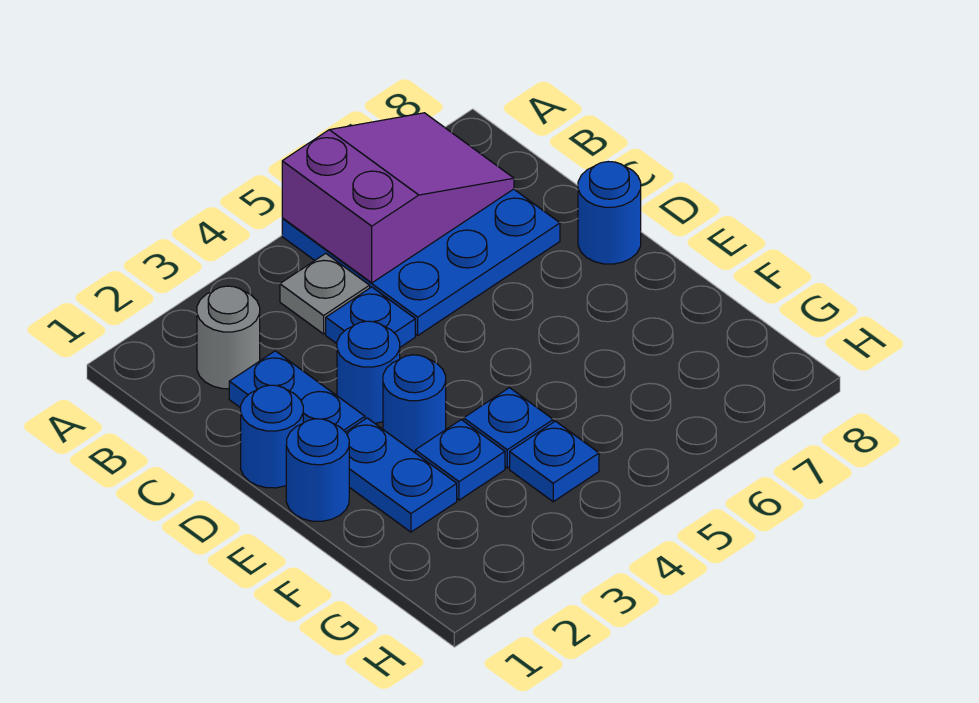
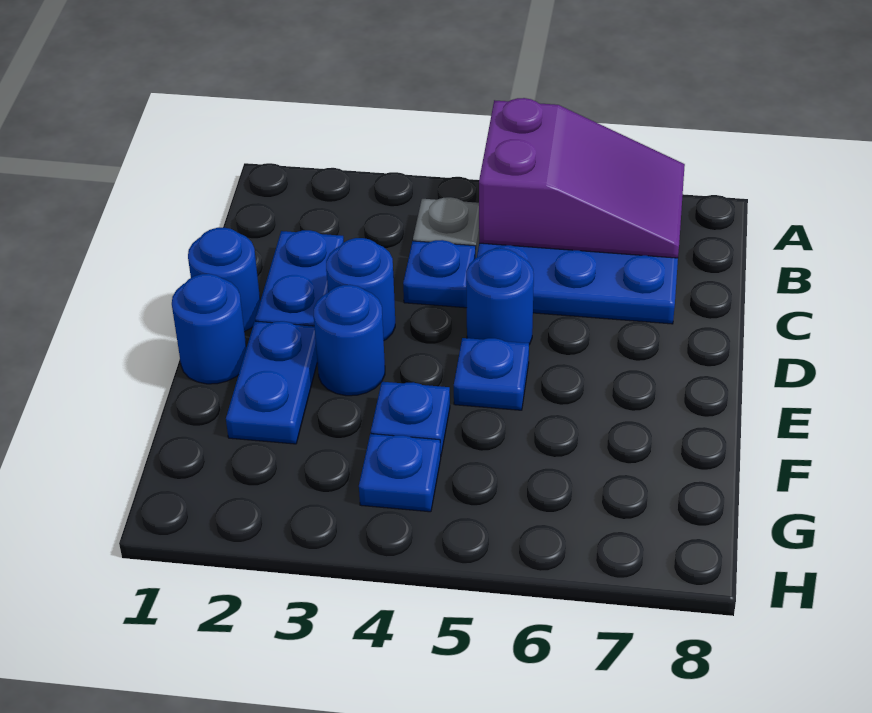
grey 1x1 round brick [197,286,260,389] -> none
blue 1x1 round brick [578,162,641,264] -> blue 1x1 round brick moved to [466,248,534,345]
blue 1x1 plate [415,420,505,500] -> blue 1x1 plate moved to [454,338,529,410]

